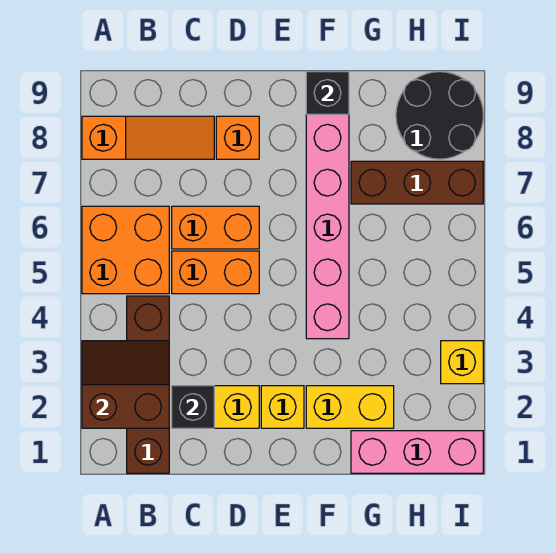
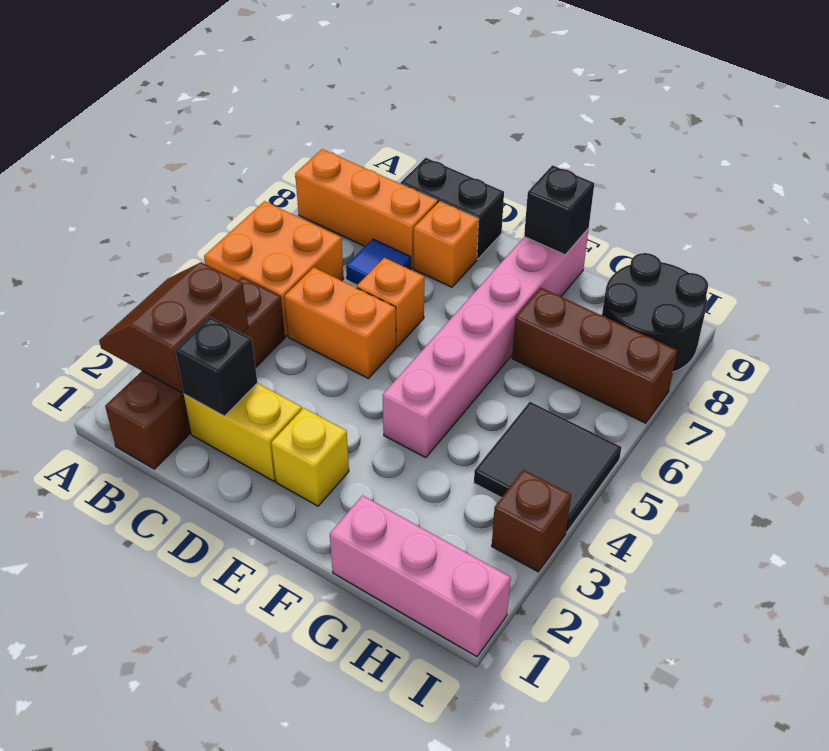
brown 2x2 slope [82,341,169,428] -> brown 2x2 slope turned to [99,262,248,392]
orange 1x3 slope [82,116,214,159] -> orange 1x3 brick [295,149,437,268]
orange 1x2 brick [172,206,259,249] -> orange 1x1 brick [356,258,424,347]
none -> blue 1x1 tile [346,239,411,284]
none -> black 1x2 brick [401,158,504,259]
yellow 1x2 brick [306,386,394,428] -> none
none -> black 2x2 tile [474,402,622,532]
yellow 1x1 brick [441,341,483,384] -> brown 1x1 brick [492,470,571,572]

